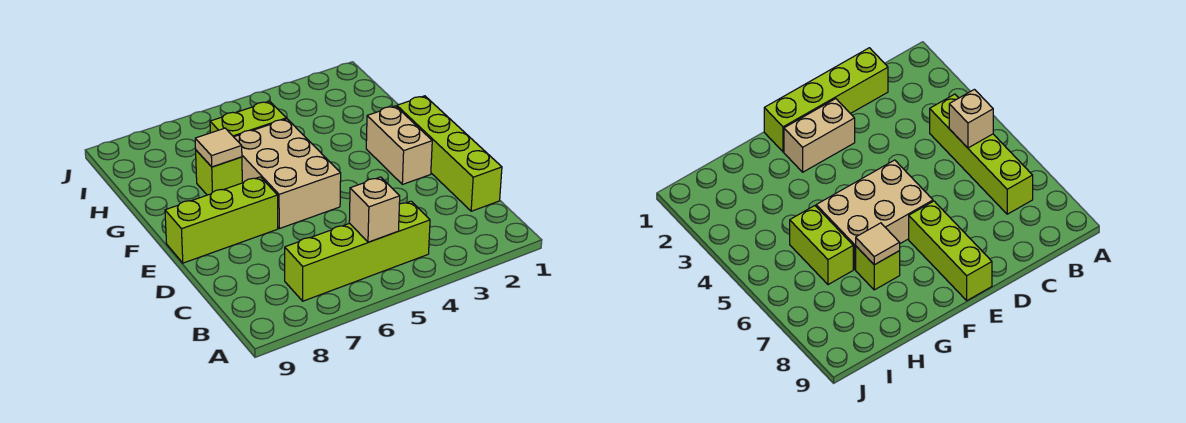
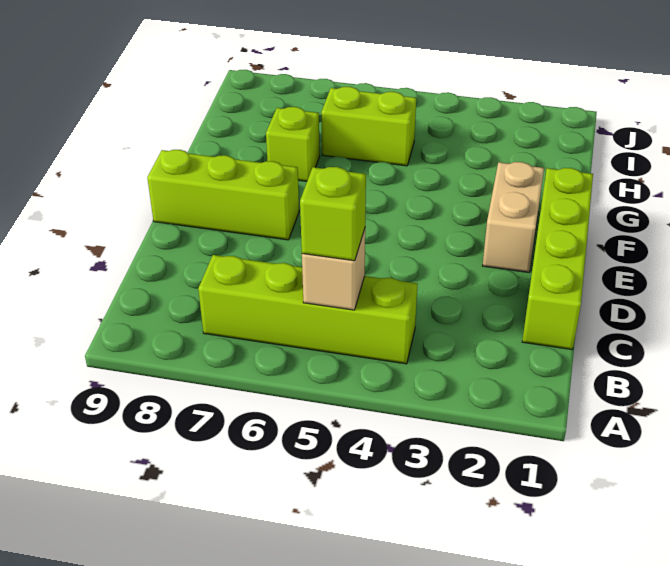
none -> lime 1x1 brick [300,167,366,261]
tan 2x3 brick [234,119,341,229] -> none
tan 1x1 tile [195,128,242,167] -> none

